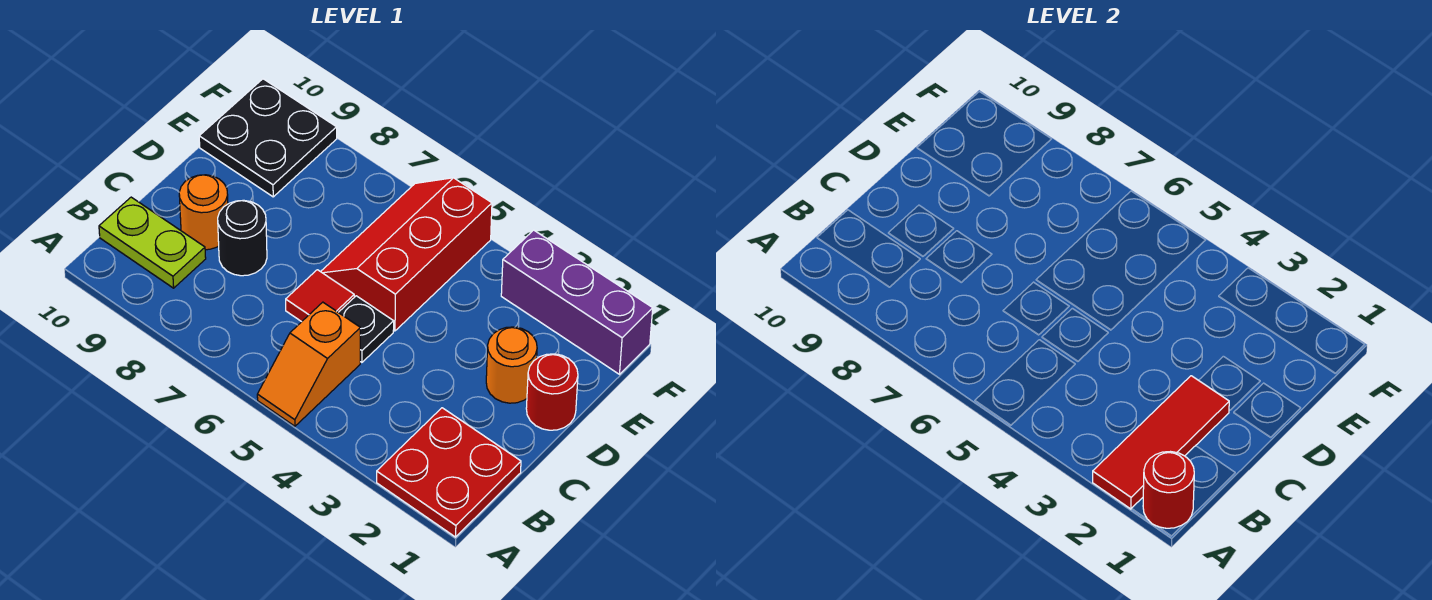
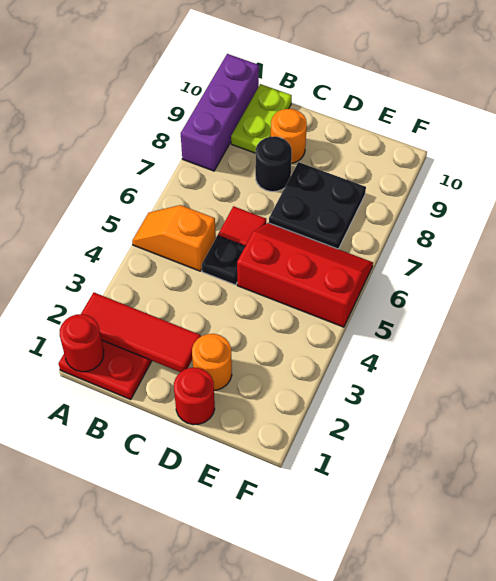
black 2x2 plate [199,79,337,197] -> black 2x2 plate moved to [269,162,366,249]
purple 1x3 brick [501,230,653,374] -> purple 1x3 brick moved to [181,54,259,171]

